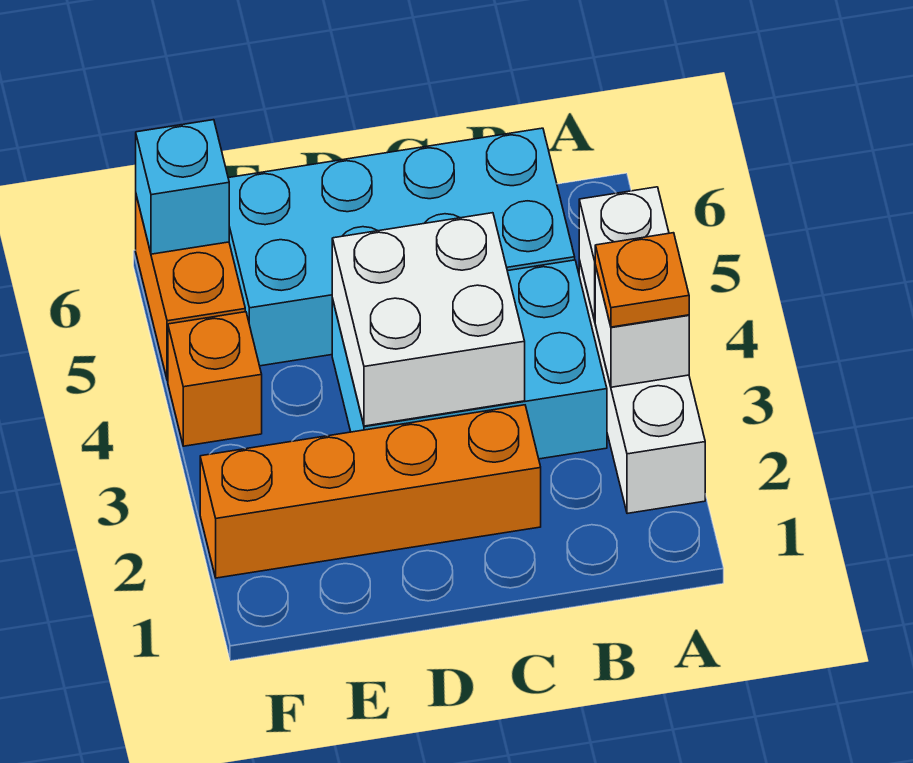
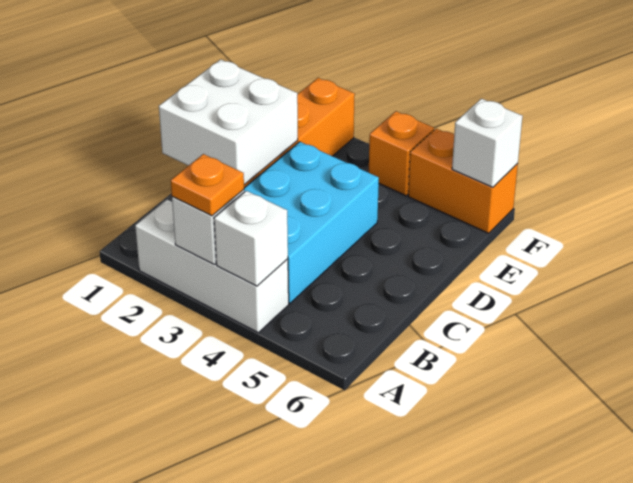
cyan 2x4 brick [228,128,575,366] -> none
white 2x2 brick [332,213,525,426] -> white 2x2 brick moved to [159,59,298,185]
cyan 1x1 brick [136,120,229,254] -> white 1x1 brick [452,99,523,187]

